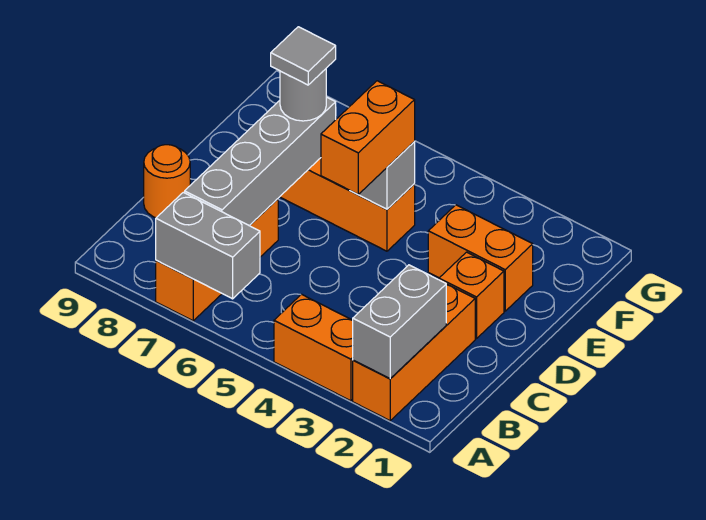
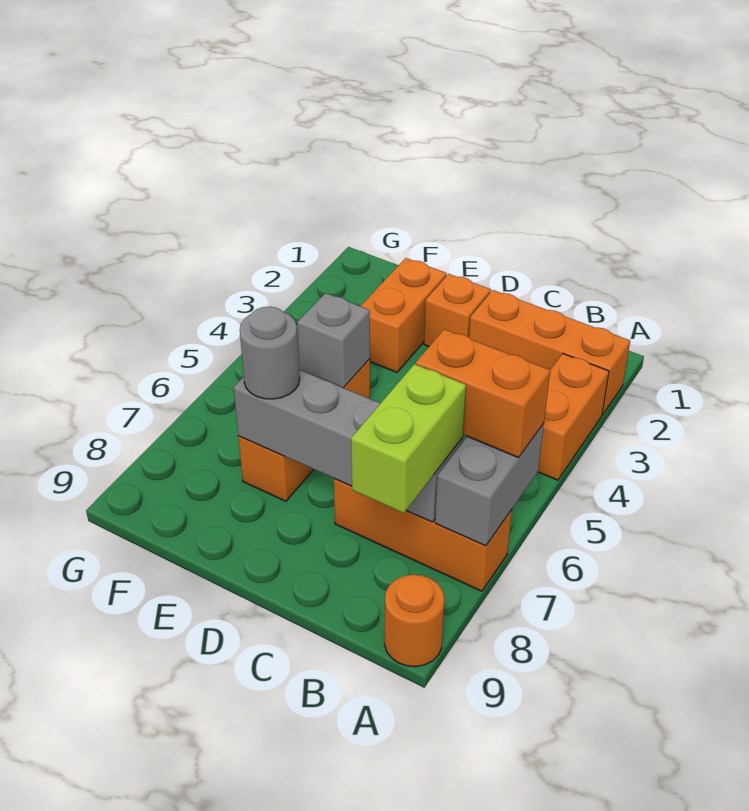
grey 1x2 brick [353,265,446,379] -> none
none -> lime 1x2 brick [351,364,466,513]
orange 1x1 round brick [144,145,190,218] -> orange 1x1 round brick moved to [385,575,444,667]
orange 1x2 brick [321,81,415,195] -> orange 1x2 brick moved to [416,329,550,458]
grey 1x1 tile [271,27,336,85] -> none

